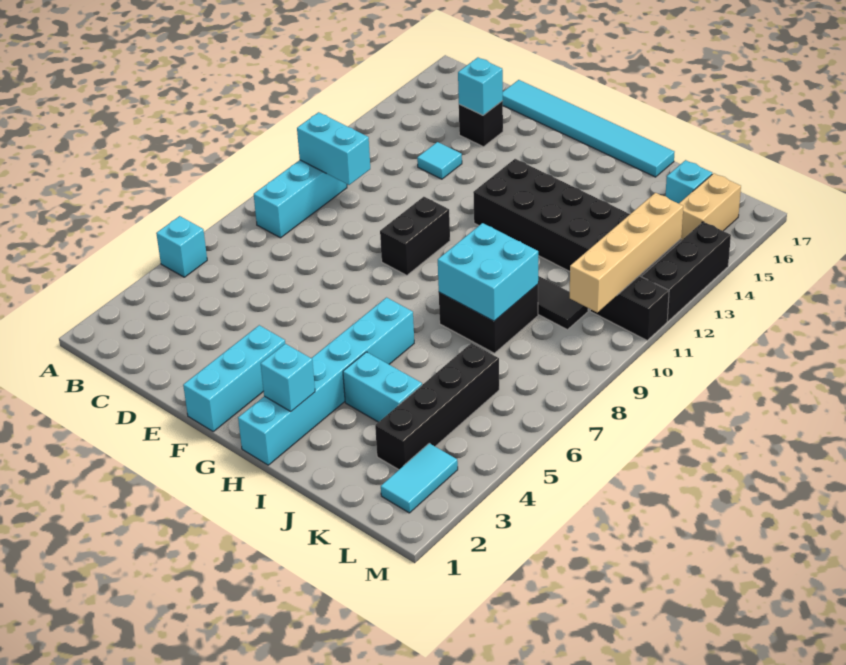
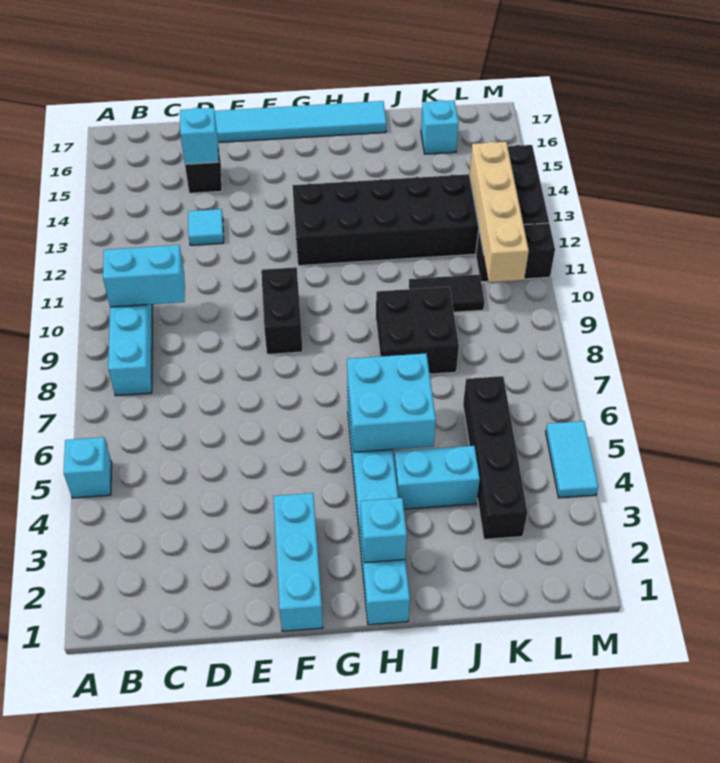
cyan 2x2 brick [438,223,538,321] -> cyan 2x2 brick moved to [347,353,436,452]
cyan 1x2 tile [381,443,458,513] -> cyan 1x2 tile moved to [546,421,598,498]
tan 1x2 brick [679,173,741,240] -> none

